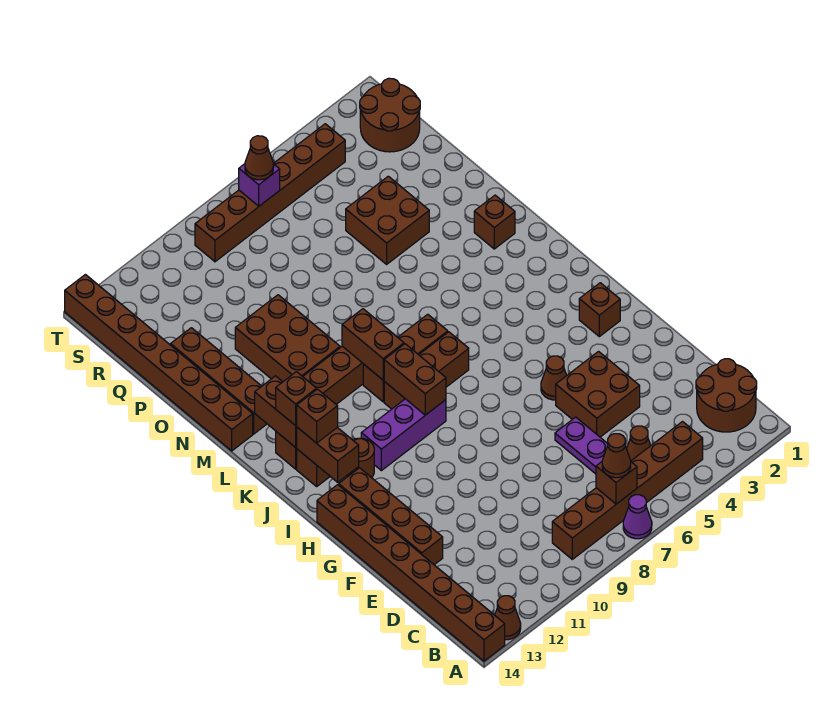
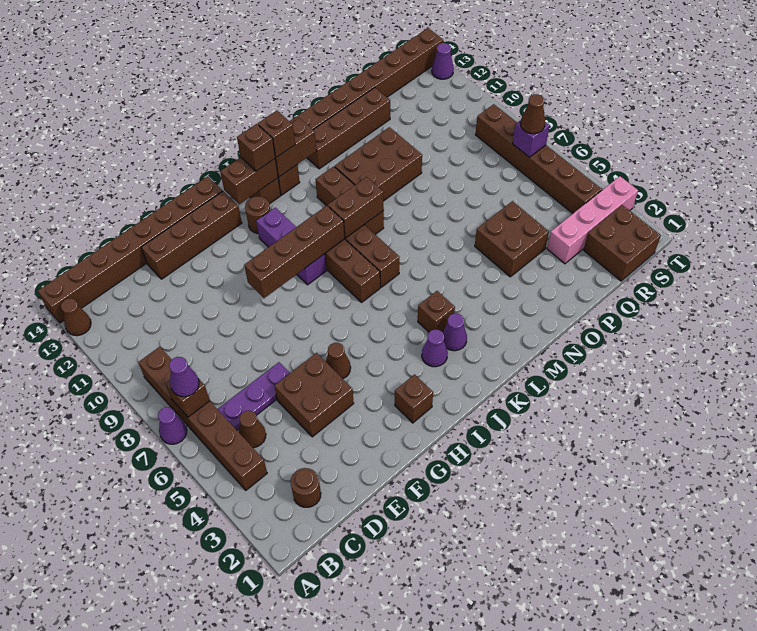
brown 2x2 round brick [696,359,757,432] -> brown 1x1 round brick [291,468,321,507]
brown 1x1 cone [602,434,631,478] -> purple 1x1 cone [169,357,199,397]
brown 1x2 brick [384,344,446,415] -> brown 1x4 brick [244,206,345,298]
none -> purple 1x1 cone [422,330,448,367]
none -> purple 1x1 cone [442,313,467,351]
brown 1x1 brick [474,195,515,249] -> brown 1x1 brick moved to [418,291,455,332]
none -> pink 1x4 brick [547,176,638,264]
brown 2x2 round brick [360,78,420,152] -> brown 2x2 brick [584,205,661,281]
none -> purple 1x1 cone [432,43,454,79]

